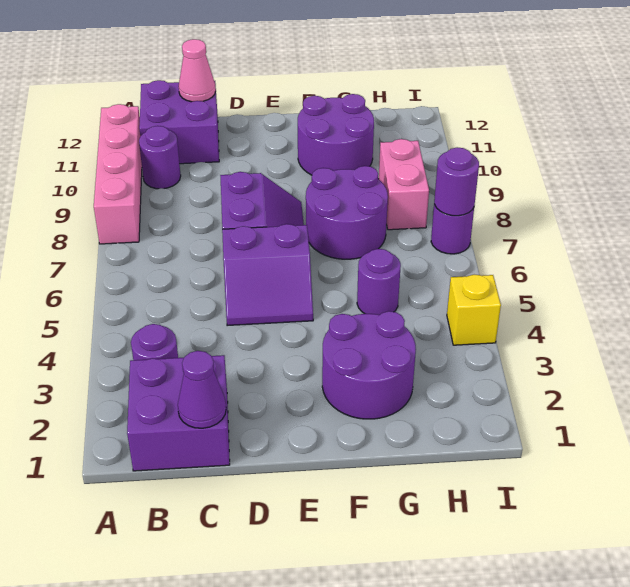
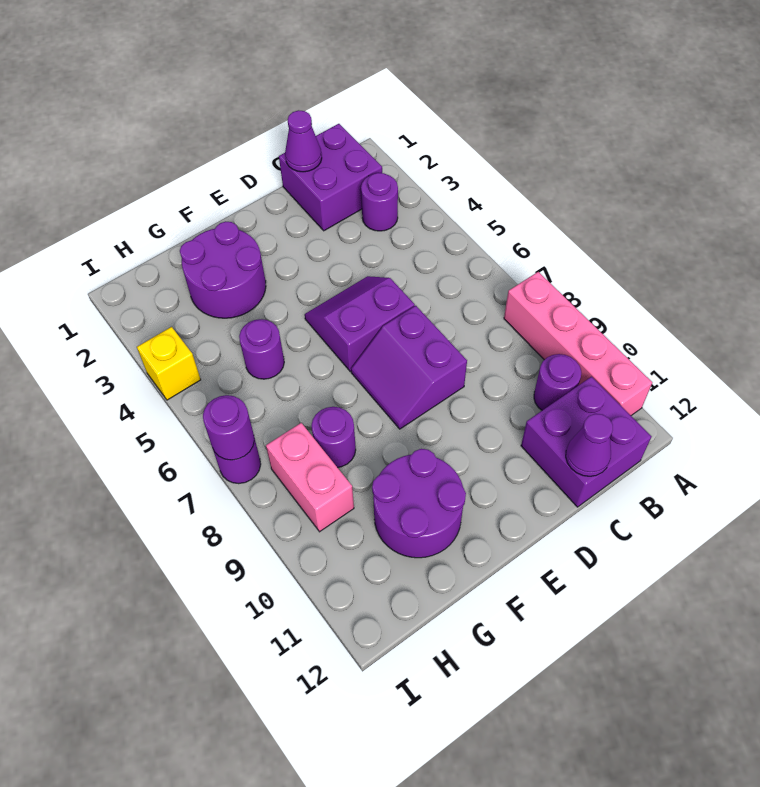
pink 1x1 cone [179,39,216,102] -> purple 1x1 cone [566,414,613,476]
purple 2x2 round brick [306,166,388,259] -> purple 1x1 round brick [311,407,356,468]

